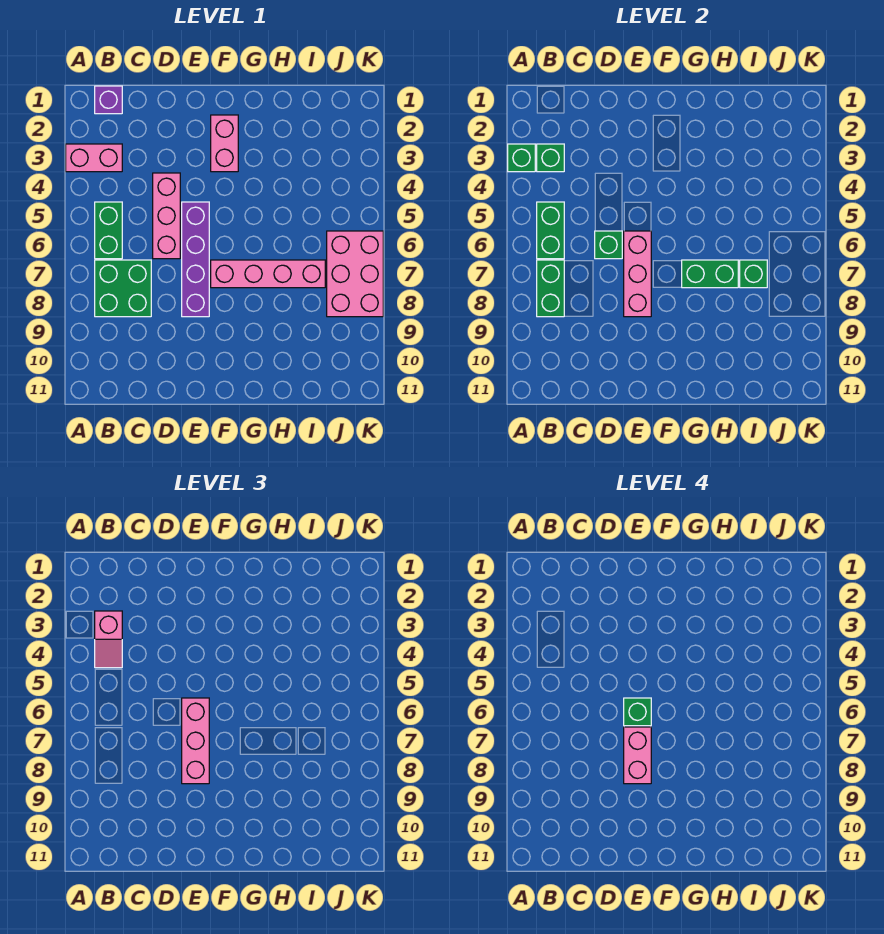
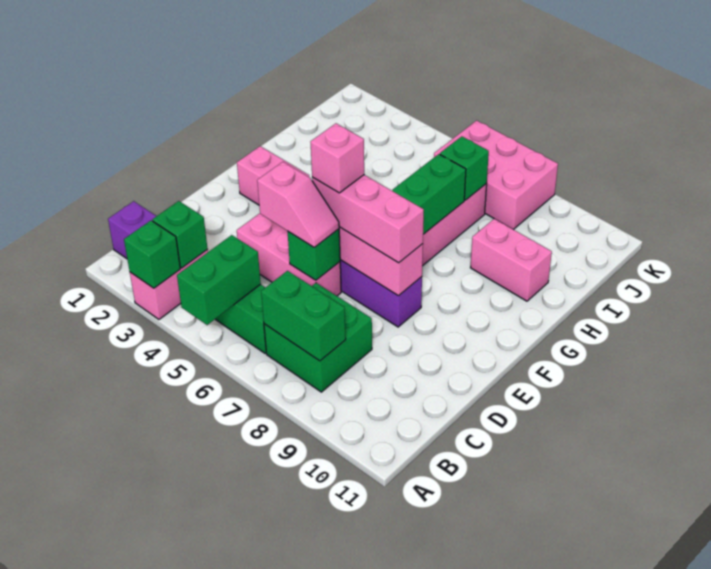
pink 1x2 slope [95,611,122,668] -> pink 1x2 slope moved to [257,162,339,247]
green 1x2 brick [537,202,564,259] -> green 1x2 brick turned to [177,235,261,325]
green 1x1 brick [624,698,651,726] -> pink 1x1 brick [311,123,364,193]
pink 1x2 brick [624,727,651,784] -> pink 1x2 brick moved to [471,219,552,301]

